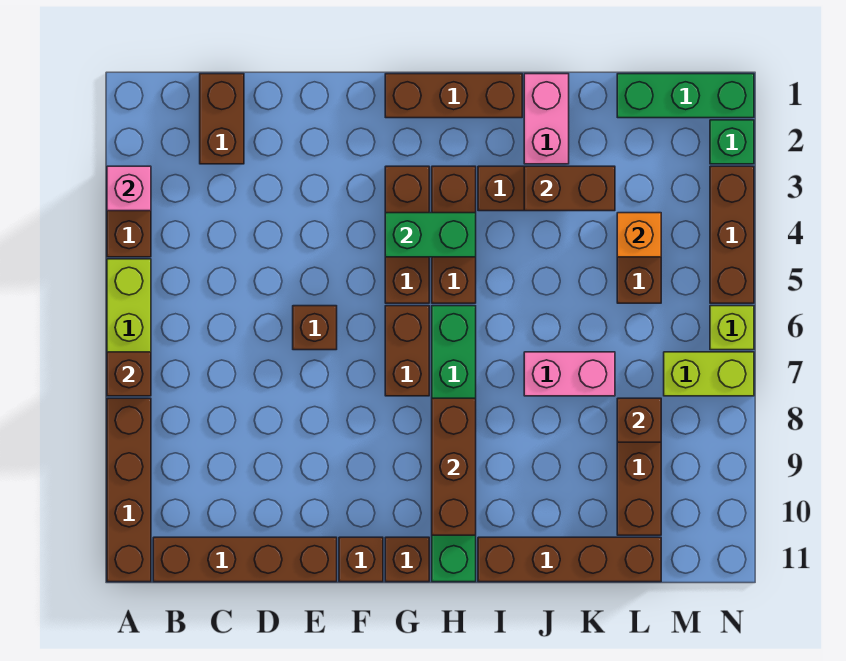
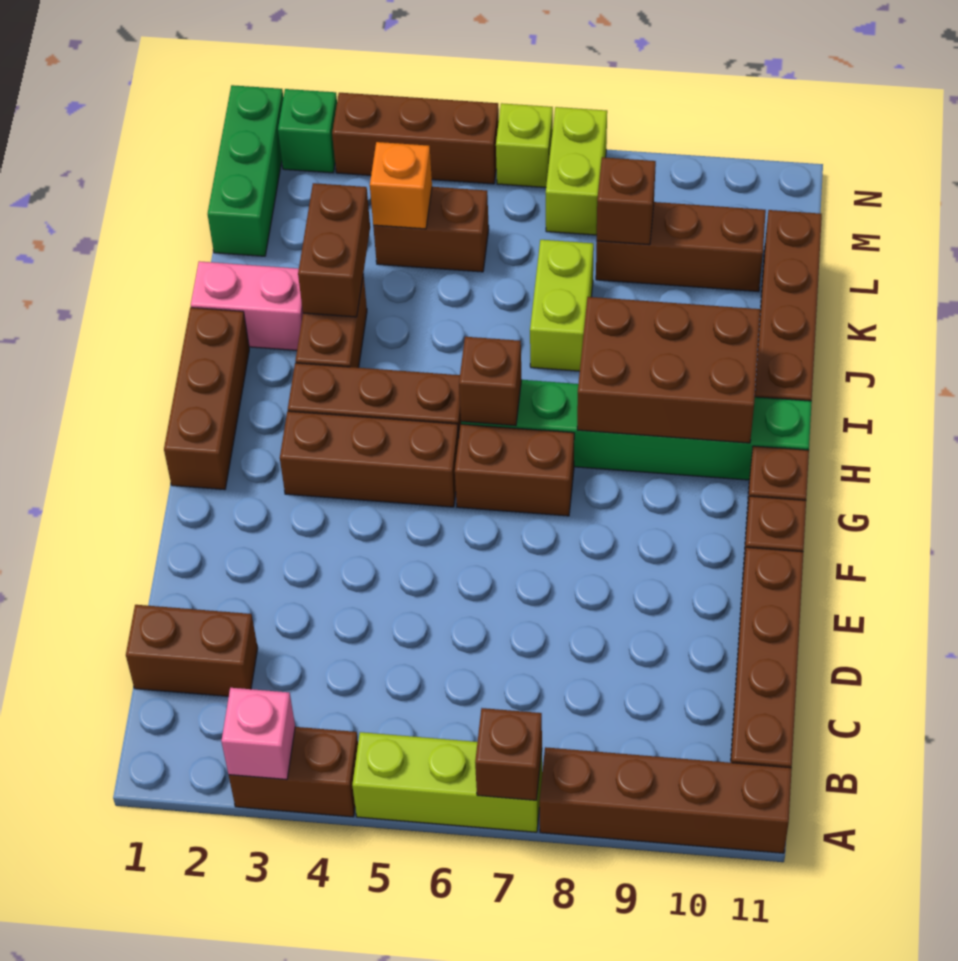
brown 1x1 brick [293,306,337,350] -> brown 1x1 brick moved to [459,337,522,426]
green 1x2 brick [385,213,476,257] -> none
brown 1x3 brick [432,398,476,535] -> brown 2x3 brick [577,297,760,443]
pink 1x2 brick [524,352,615,396] -> lime 1x2 brick [530,240,594,371]

